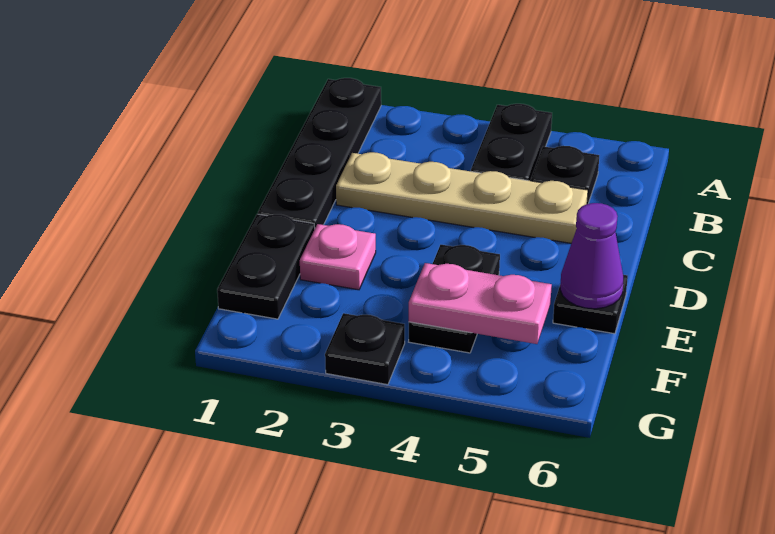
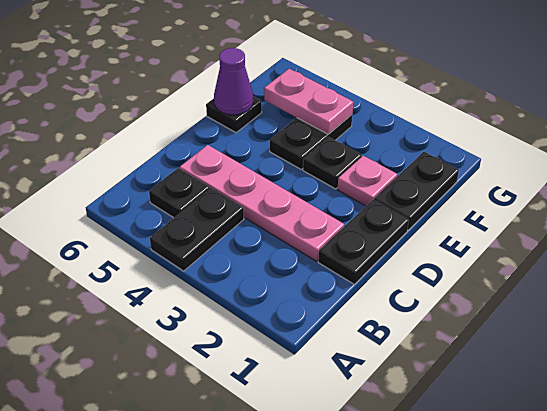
black 1x4 plate [258,78,381,227] -> black 1x2 plate [318,200,409,284]
tan 1x4 plate [336,152,588,243] -> pink 1x4 plate [180,145,344,261]
black 1x1 plate [325,313,405,385] -> black 1x1 plate moved to [303,137,361,189]

